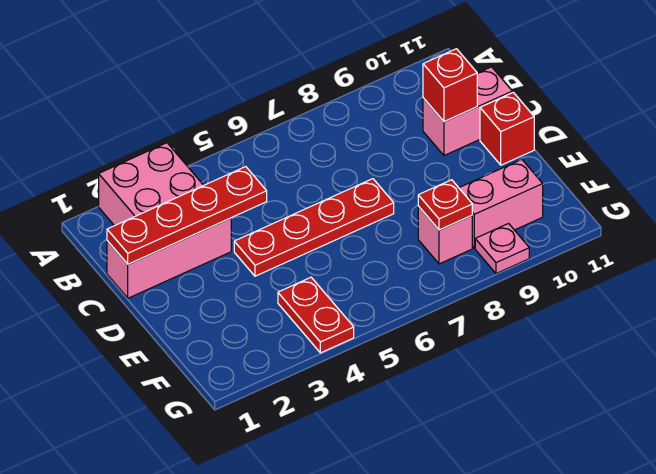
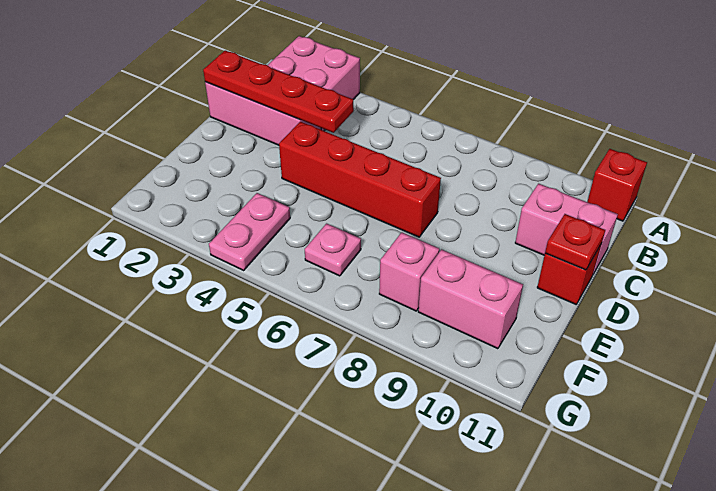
red 1x1 brick [423,49,477,122] -> red 1x1 brick moved to [587,149,647,221]
red 1x4 plate [234,179,394,276] -> red 1x4 brick [279,122,441,237]
red 1x2 plate [278,277,354,353] -> pink 1x2 plate [209,193,290,270]
red 1x1 plate [418,180,472,230] -> red 1x1 plate moved to [545,214,605,270]
pink 1x1 plate [475,224,529,274] -> pink 1x1 plate moved to [305,224,361,276]

